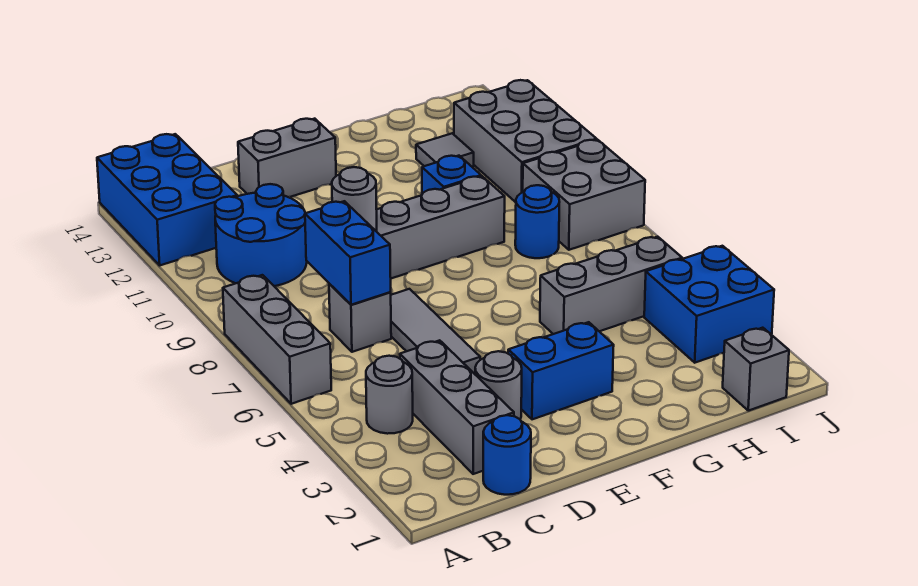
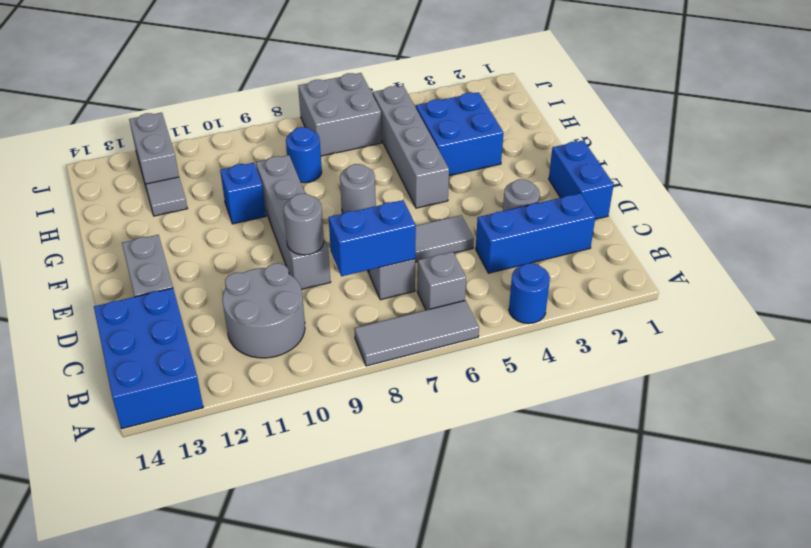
grey 1x3 brick [223,275,331,404] -> grey 1x3 tile [354,300,479,366]
blue 2x3 brick [97,134,237,265] -> blue 2x3 brick turned to [94,288,203,429]
grey 1x1 round brick [366,356,413,434] -> grey 1x1 round brick moved to [340,164,376,213]
blue 2x2 round brick [215,184,307,286] -> grey 2x2 round brick [222,263,305,358]
blue 1x1 round brick [483,415,531,495] -> blue 1x1 round brick moved to [509,263,550,323]
grey 1x3 brick [400,340,514,474] -> blue 1x3 brick [476,193,596,273]
blue 1x2 brick [508,322,614,419] -> blue 1x2 brick moved to [549,140,614,219]
grey 1x3 brick [540,237,682,334] -> grey 1x4 brick [373,86,449,208]
grey 1x1 brick [723,328,789,411] -> grey 1x1 brick moved to [417,252,466,310]
blue 2x2 brick [644,246,774,363] -> blue 2x2 brick moved to [416,92,503,176]
grey 2x2 brick [523,140,645,250] -> grey 2x2 brick moved to [298,73,382,156]
grey 2x3 brick [454,80,597,202] -> grey 1x2 brick [129,113,179,190]

